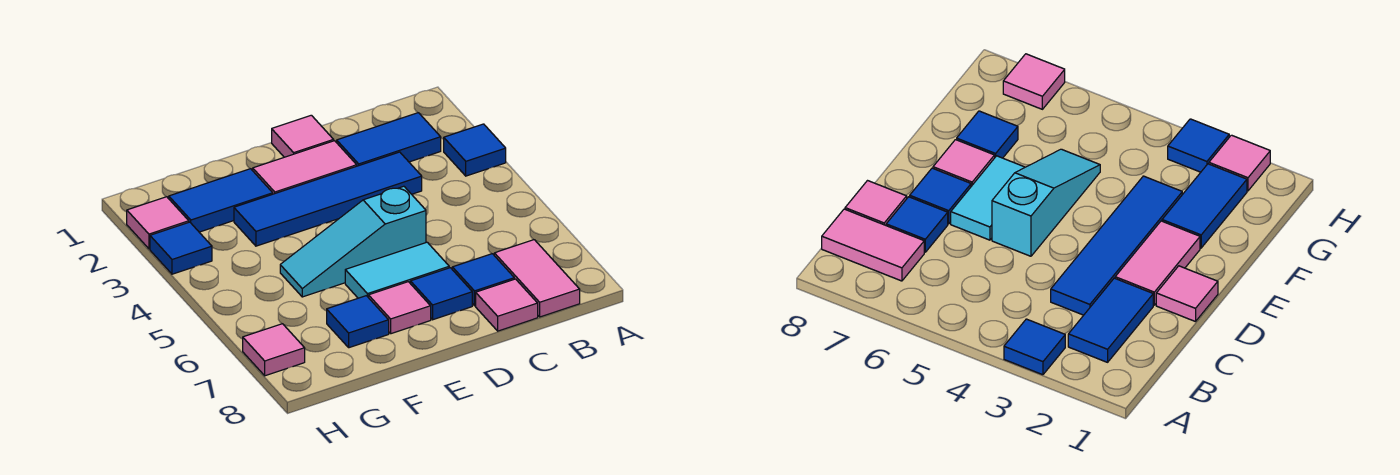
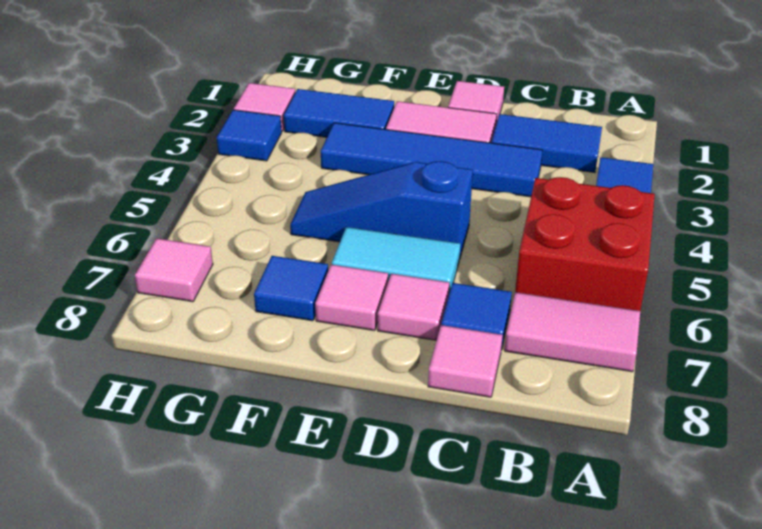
none -> red 2x2 brick [515,177,655,311]
pink 1x2 tile [494,240,580,317] -> pink 1x2 tile turned to [505,292,640,372]
cyan 1x3 slope [280,186,426,297] -> blue 1x3 slope [290,161,473,257]
blue 1x1 tile [410,268,472,320] -> pink 1x1 tile [378,274,449,340]

